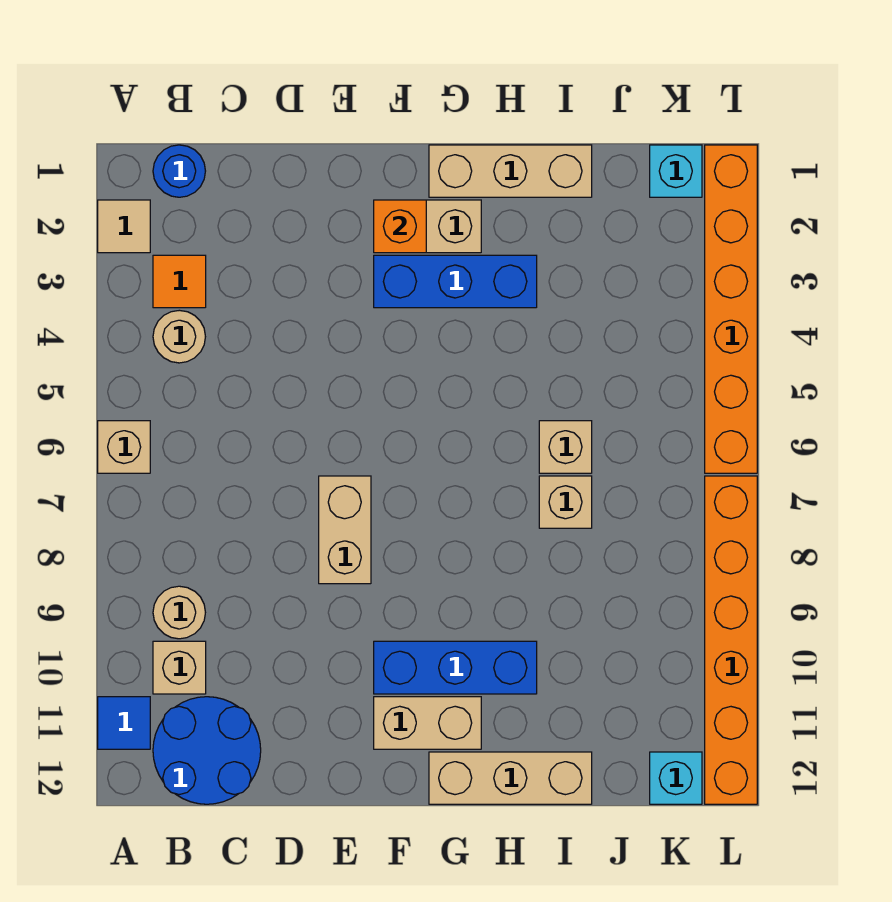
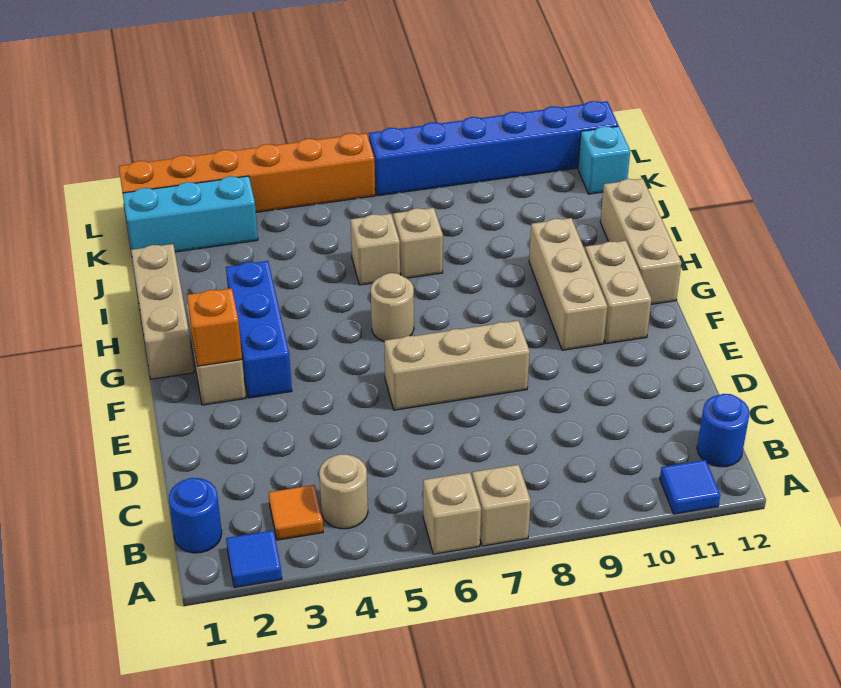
tan 1x1 tile [98,200,150,253] -> blue 1x1 tile [226,530,282,588]
tan 1x1 round brick [153,586,205,639] -> tan 1x1 round brick moved to [371,273,414,341]
tan 1x1 brick [153,641,206,694] -> tan 1x1 brick moved to [472,465,531,546]
blue 2x2 round brick [153,697,261,804] -> blue 1x1 round brick [697,394,750,467]
tan 1x2 brick [319,476,371,584] -> tan 1x3 brick [384,320,530,410]
blue 1x3 brick [374,641,537,694] -> tan 1x3 brick [529,218,607,350]
cyan 1x1 brick [650,145,702,197] -> cyan 1x3 brick [123,176,258,252]
orange 1x6 brick [705,476,757,804] -> blue 1x6 brick [369,101,618,196]

